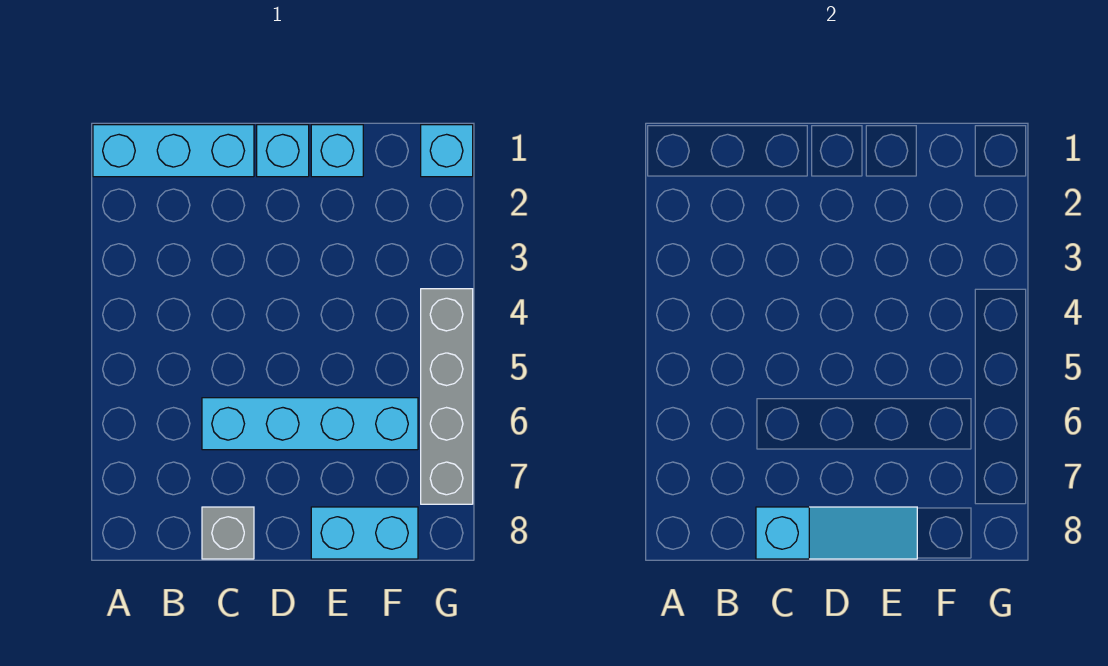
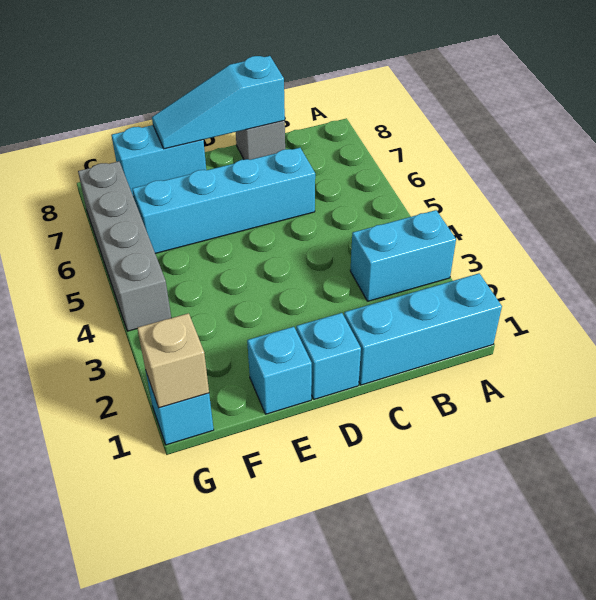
none -> cyan 1x2 brick [350,210,456,301]
none -> tan 1x1 brick [137,313,209,408]

